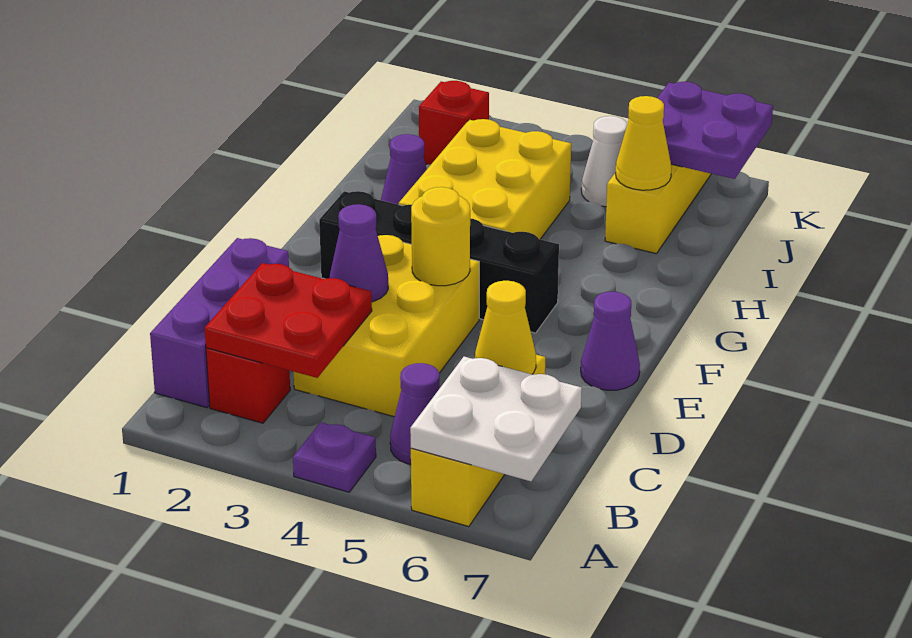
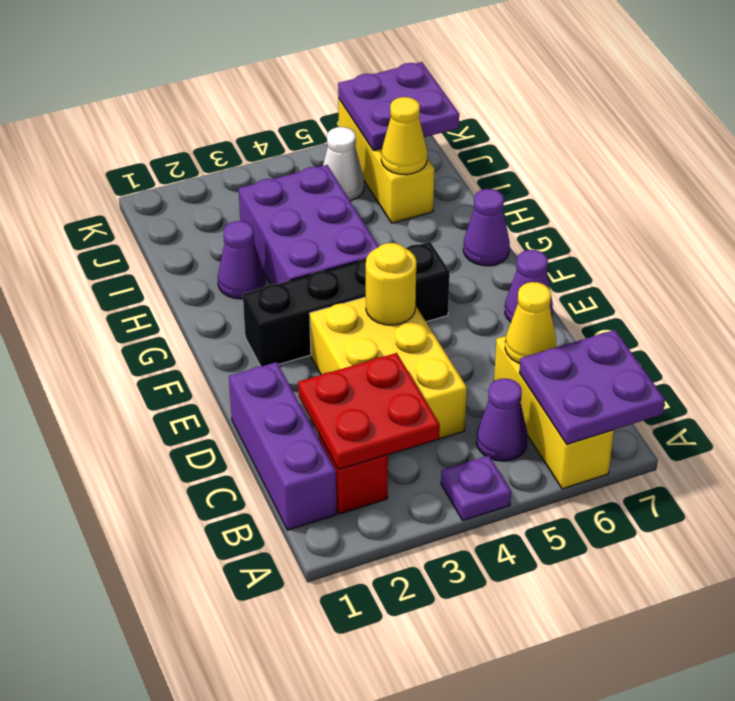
white 2x2 plate [410,357,582,481] -> purple 2x2 plate [519,330,665,444]
purple 1x1 cone [330,204,388,302] -> purple 1x1 cone moved to [463,189,510,266]
yellow 2x3 brick [399,119,571,239] -> purple 2x3 brick [239,165,379,285]
red 1x1 brick [419,81,489,165] -> none

